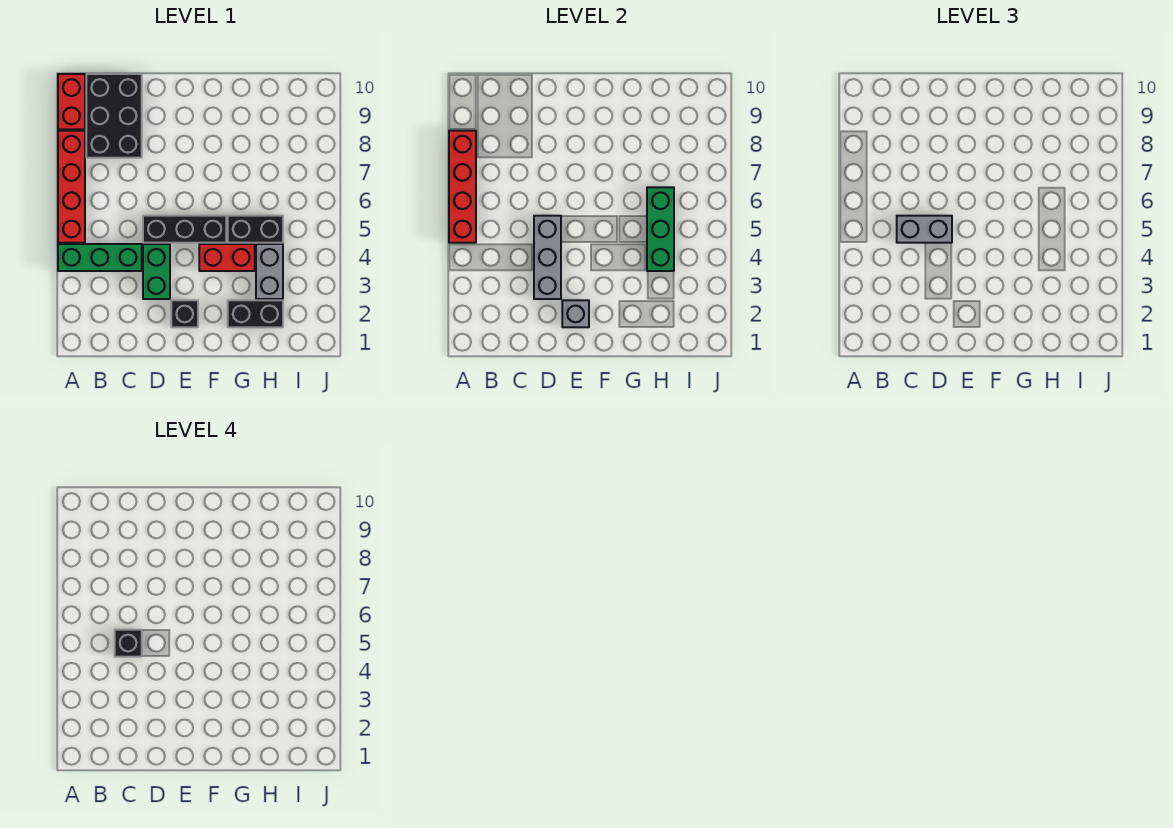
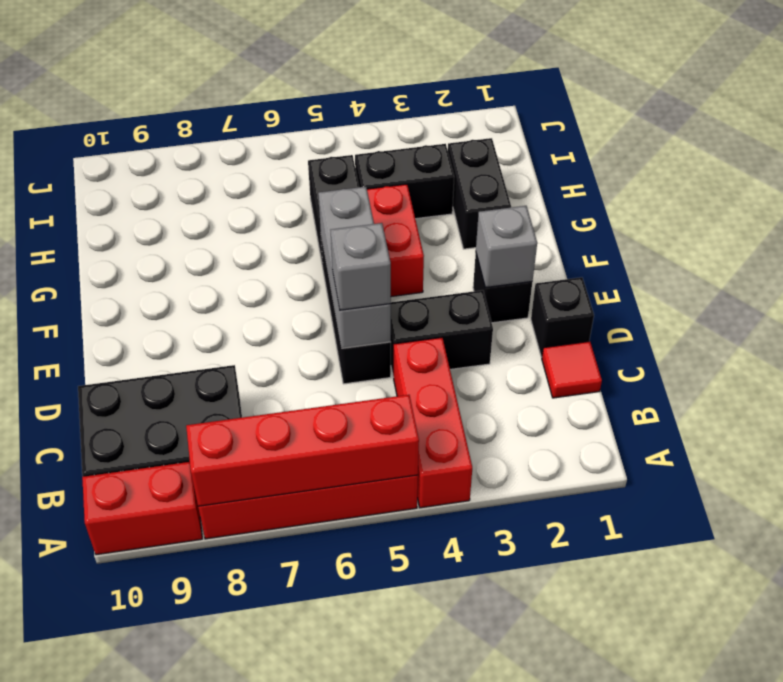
green 1x3 brick [58,244,142,271] -> red 1x3 brick [394,338,472,508]
none -> red 1x1 tile [542,341,602,398]
grey 1x2 brick [897,216,952,243] -> grey 1x1 brick [331,223,391,310]
black 1x1 brick [115,630,142,657] -> black 1x1 brick moved to [531,277,594,357]
green 1x2 brick [143,244,170,299] -> black 1x2 brick [391,290,493,377]
grey 1x3 brick [534,216,561,299] -> grey 1x3 brick turned to [318,187,391,348]
grey 1x2 brick [256,244,283,299] -> black 1x2 brick [355,144,454,219]
green 1x3 brick [647,187,674,271] -> none

